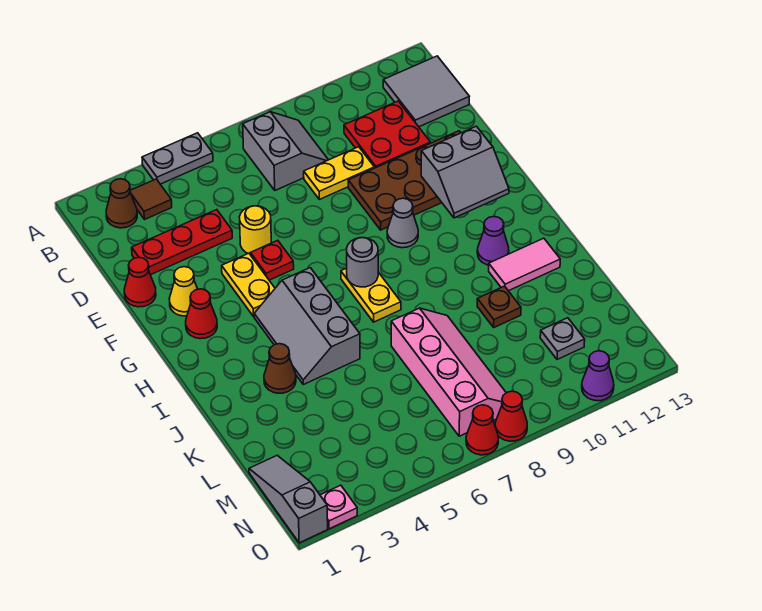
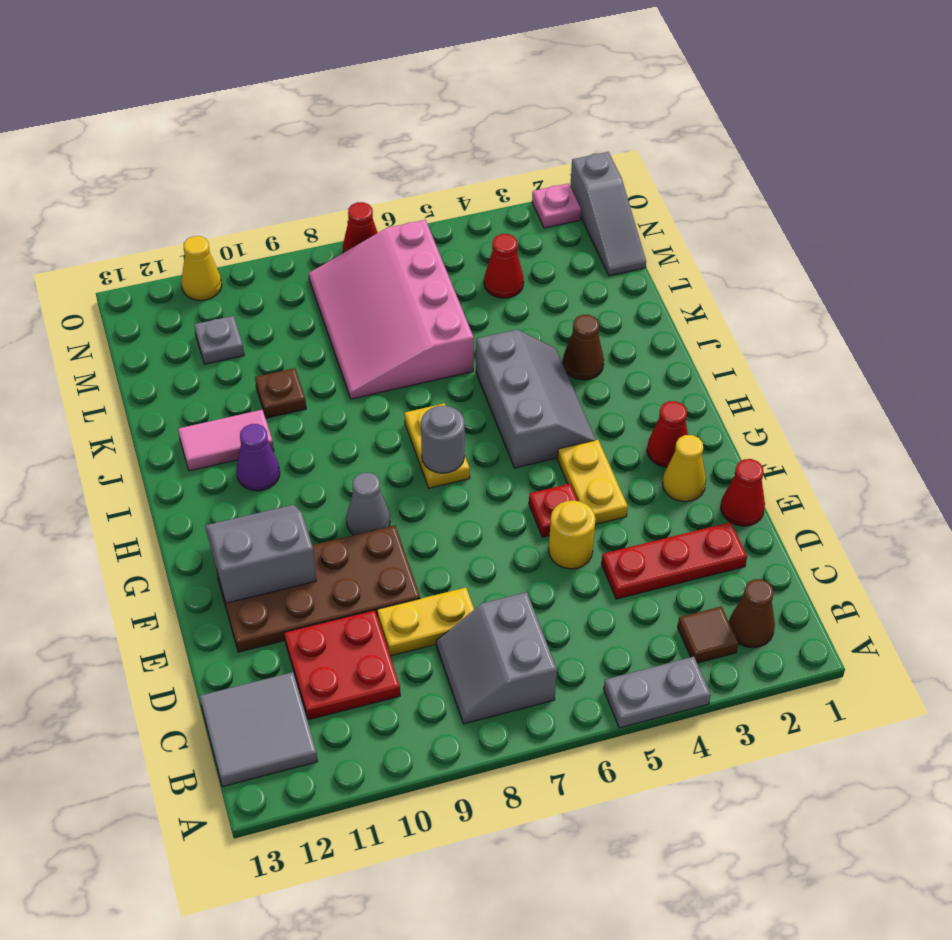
pink 2x4 slope [391,308,506,436] -> pink 3x4 slope [309,220,474,399]
red 1x1 cone [495,391,527,441] -> red 1x1 cone moved to [484,234,524,298]
purple 1x1 cone [582,351,614,401] -> yellow 1x1 cone [181,236,222,300]

